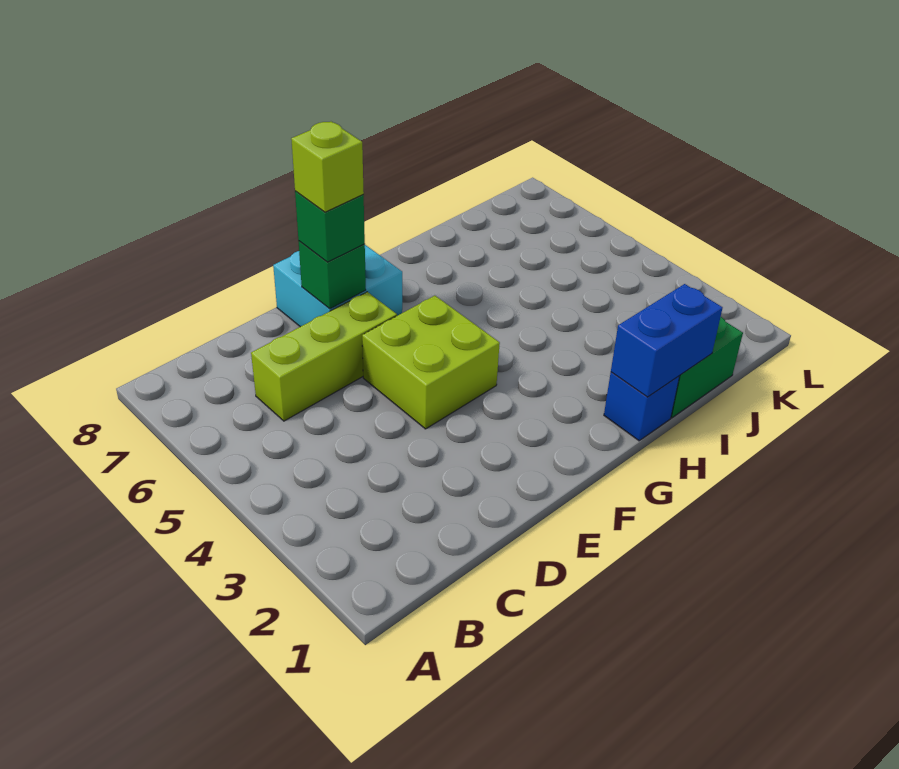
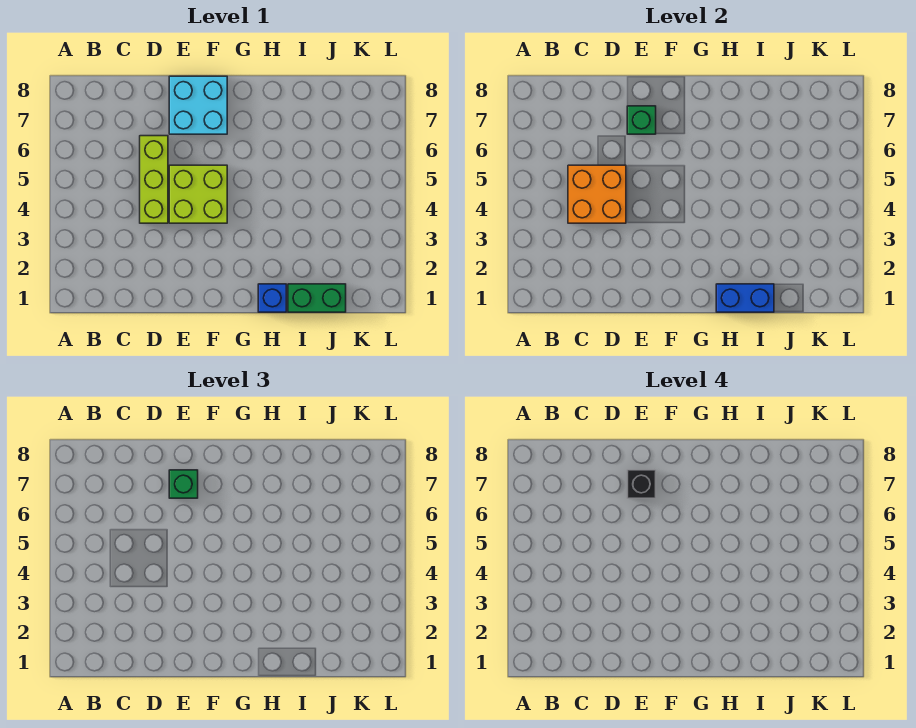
none -> orange 2x2 brick [568,165,626,223]
lime 1x3 brick [251,292,397,421] -> lime 1x3 brick turned to [140,136,168,223]
lime 1x1 brick [291,122,364,212] -> black 1x1 brick [627,470,656,498]

